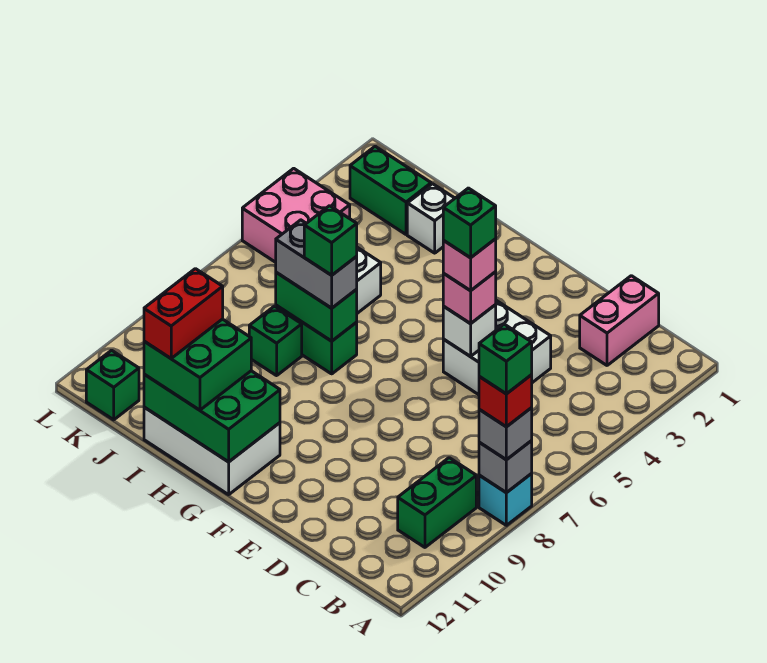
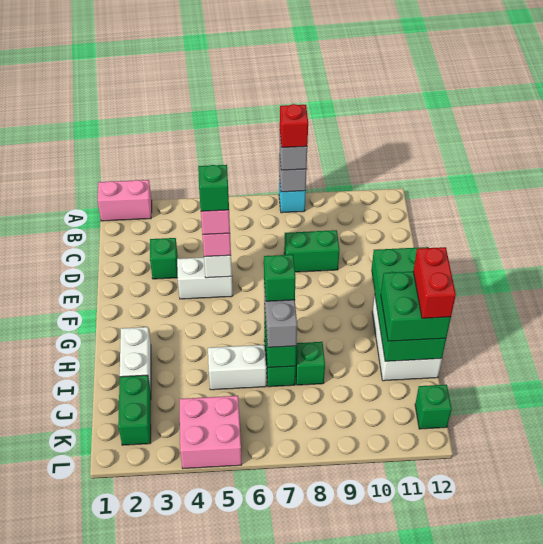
green 1x1 brick [479,324,532,394] -> green 1x1 brick moved to [150,238,178,279]
green 1x2 brick [398,458,476,547] -> green 1x2 brick moved to [284,230,340,272]
pink 1x2 brick [580,276,659,365] -> pink 1x2 brick moved to [98,180,152,221]
white 2x2 brick [443,300,551,395] -> white 1x2 brick [177,257,233,299]
green 2x3 brick [144,371,280,462] -> green 2x4 brick [371,247,446,361]
white 1x1 brick [407,184,455,253] -> white 1x2 brick [120,327,151,391]
red 1x2 brick [144,269,223,358] -> red 1x2 brick turned to [413,247,456,318]

